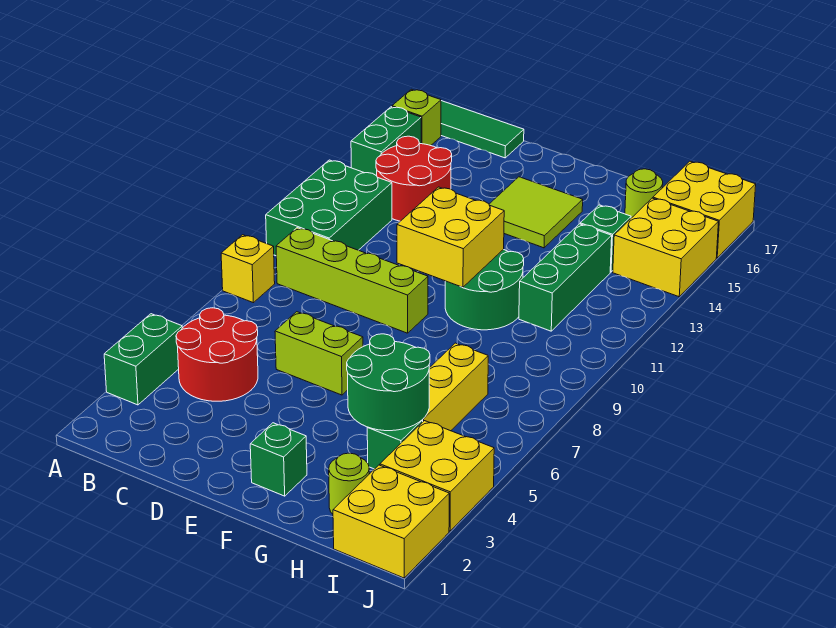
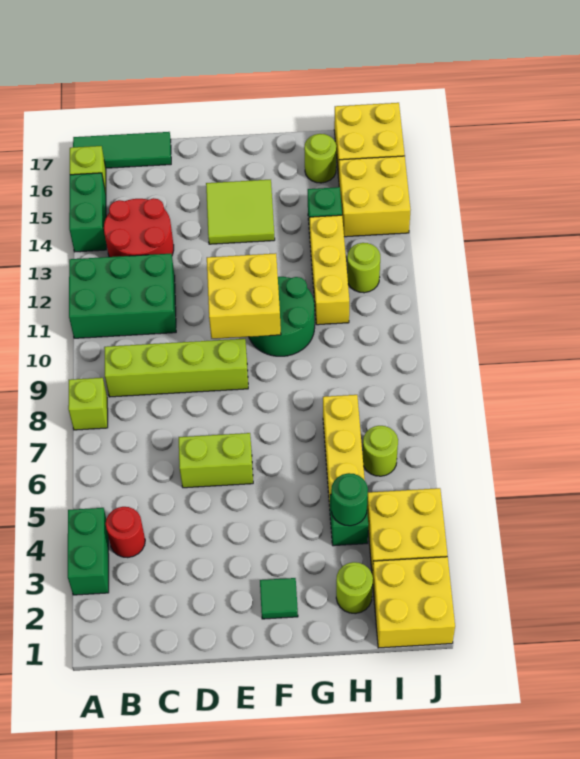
yellow 1x1 brick [221,235,275,303] -> lime 1x1 brick [68,378,108,430]
green 2x3 brick [266,160,392,256] -> green 2x3 brick turned to [69,254,176,338]
red 2x2 round brick [176,308,258,401] -> red 1x1 round brick [106,507,145,558]
green 1x1 brick [250,423,307,496] -> green 1x1 tile [260,578,298,619]
green 2x2 round brick [347,334,430,431] -> green 1x1 round brick [331,473,368,526]
green 1x3 brick [519,224,612,331] -> yellow 1x3 brick [310,215,349,325]
none -> lime 1x1 round brick [363,426,398,476]
none -> lime 1x1 round brick [347,243,380,293]

